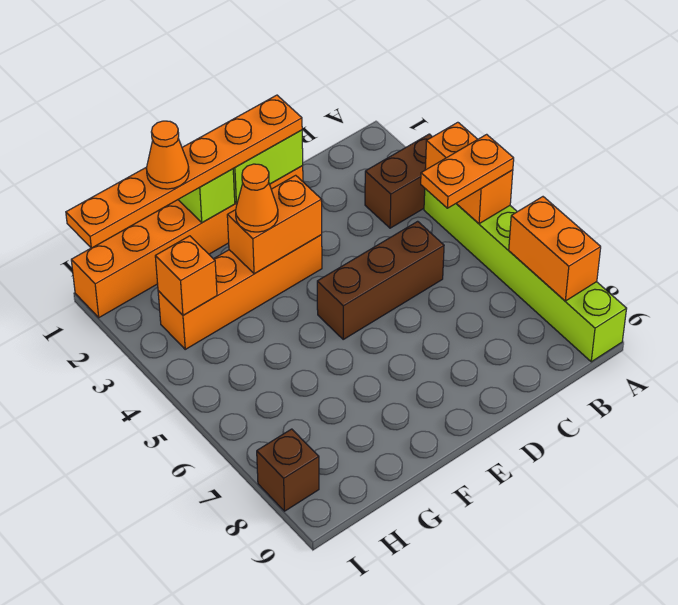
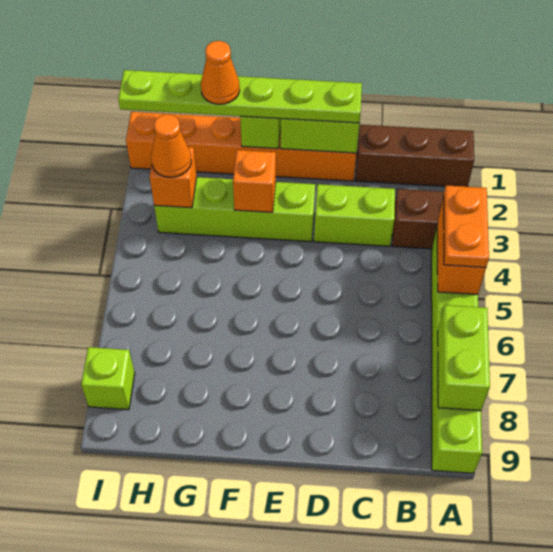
orange 1x2 plate [421,134,514,208] -> orange 1x2 plate turned to [444,185,489,267]
orange 1x2 brick [509,197,601,301] -> lime 1x2 brick [438,305,490,411]
none -> lime 1x2 brick [314,184,395,246]
brown 1x3 brick [317,221,444,339] -> brown 1x3 brick moved to [356,125,474,187]
orange 1x6 plate [66,95,302,248] -> lime 1x6 plate [118,70,362,123]
orange 1x4 brick [158,235,322,349] -> lime 1x4 brick [154,177,315,242]
orange 1x2 brick [227,175,322,274] -> orange 1x1 brick [233,150,276,212]
orange 1x1 cone [236,164,278,232] -> orange 1x1 cone moved to [151,114,191,177]
brown 1x1 brick [257,429,319,511] -> lime 1x1 brick [81,347,135,410]

